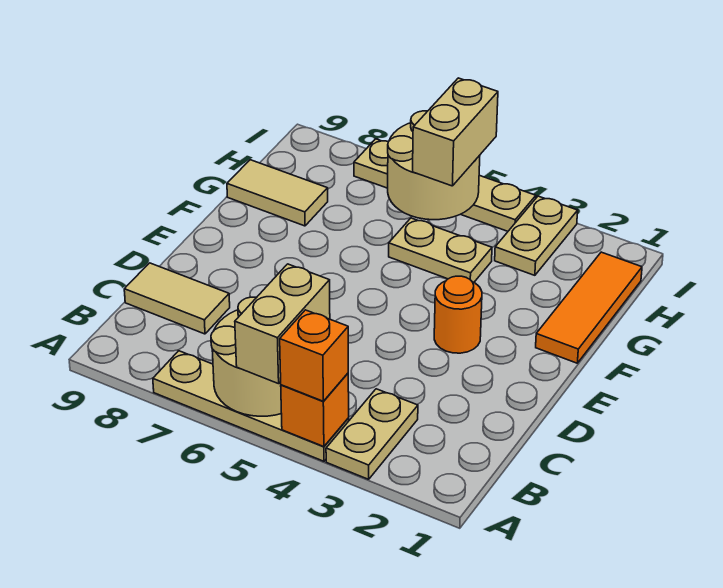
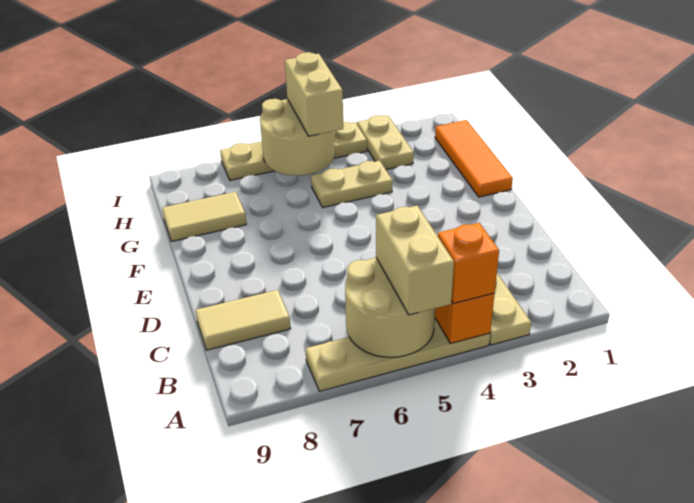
orange 1x1 round brick [434,276,482,353] -> none

